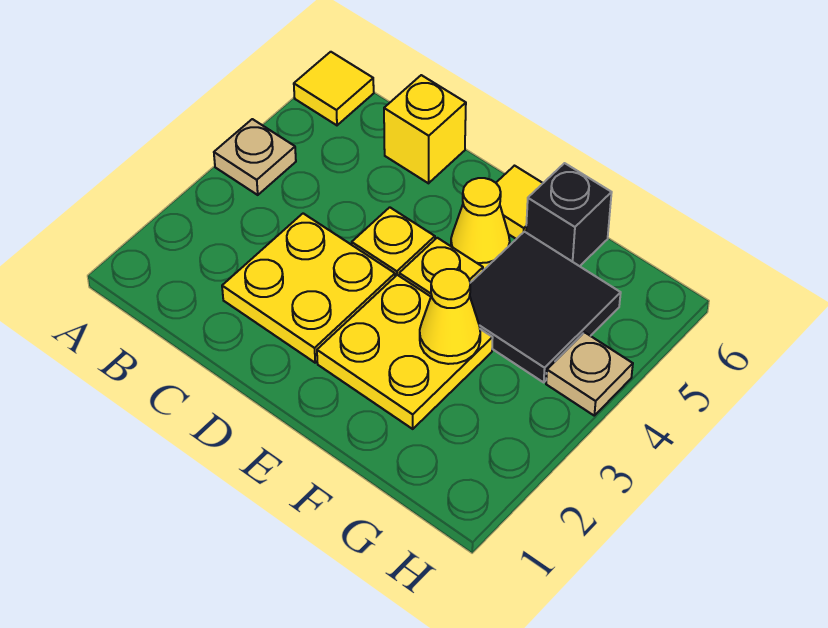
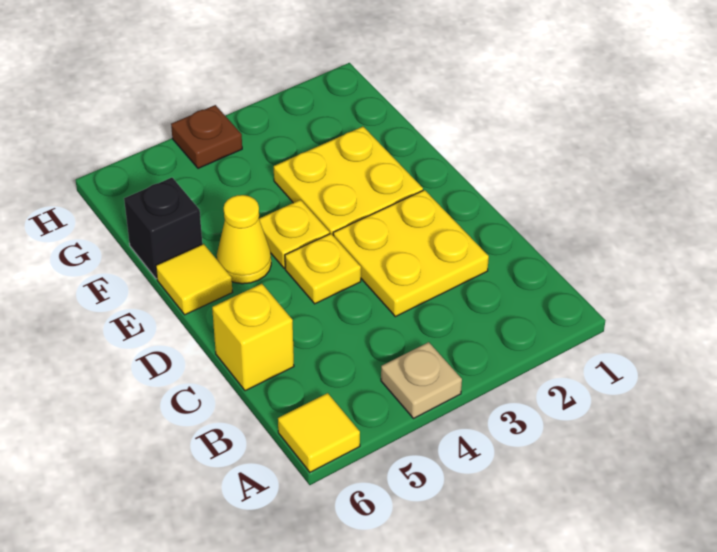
yellow 1x1 cone [420,269,480,364] -> none
black 2x2 tile [470,232,621,382] -> none
tan 1x1 plate [546,332,633,415] -> brown 1x1 plate [171,105,242,168]

